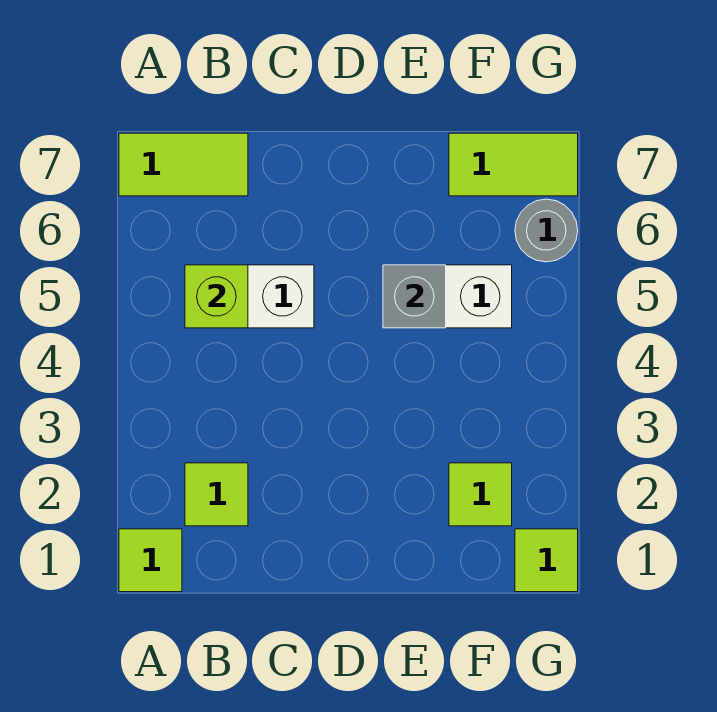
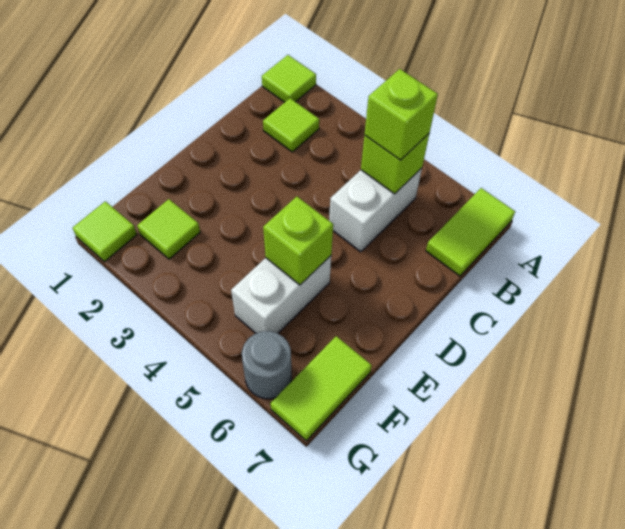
none -> lime 1x1 brick [364,69,438,160]
grey 1x1 brick [383,265,446,328] -> lime 1x1 brick [263,197,333,285]

